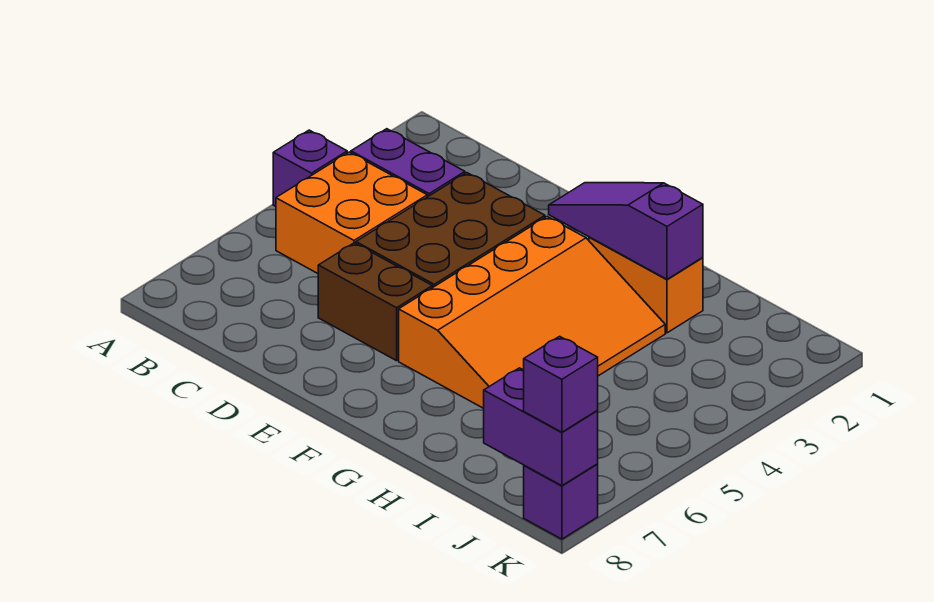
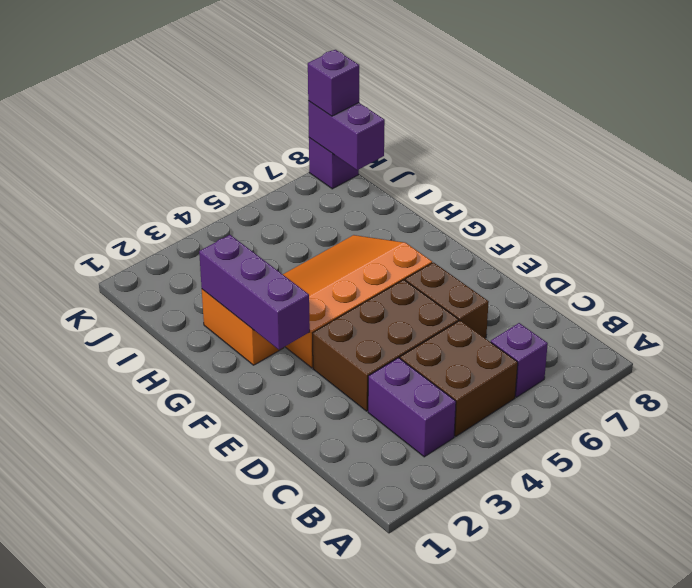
purple 1x1 brick [273,130,347,206] -> purple 1x1 brick moved to [491,323,548,397]
orange 2x2 brick [276,152,427,273] -> brown 2x2 brick [400,321,518,436]
purple 1x3 slope [549,183,703,279] -> purple 1x3 brick [199,235,310,350]

